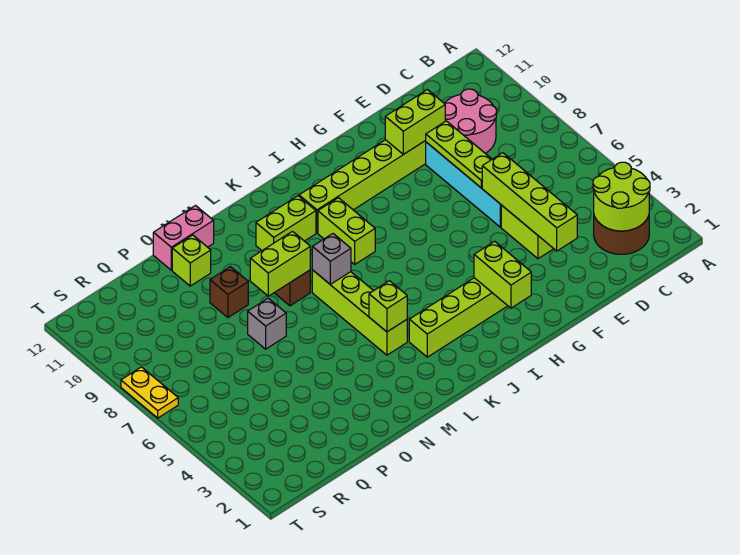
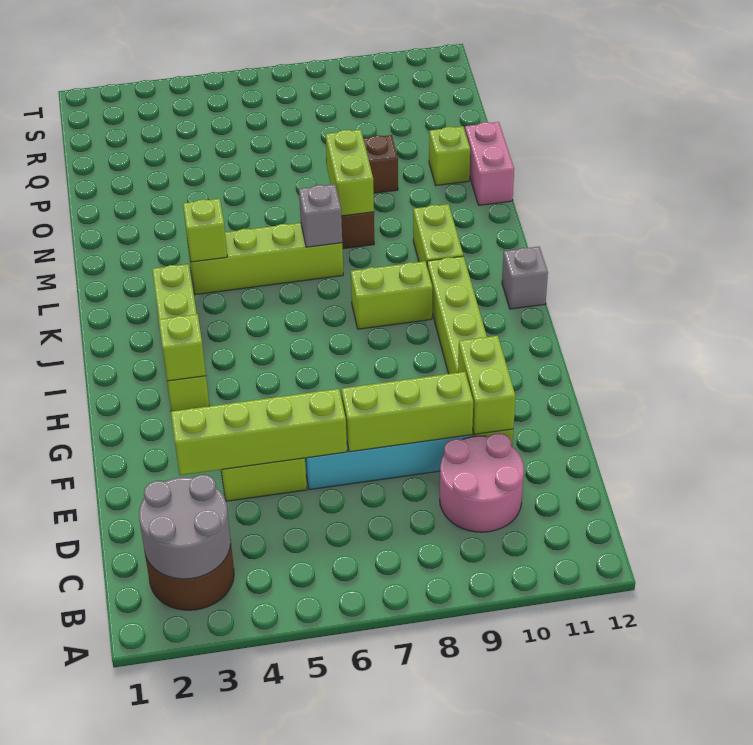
lime 2x2 round brick [593,162,650,231] -> grey 2x2 round brick [139,475,231,579]
lime 1x3 plate [425,121,492,188] -> lime 1x3 brick [341,372,473,452]
lime 1x2 brick [474,241,531,308] -> lime 1x1 brick [159,314,206,381]
grey 1x1 brick [248,298,286,349] -> grey 1x1 brick moved to [502,247,548,309]
yellow 1x2 plate [121,367,178,418] -> none

